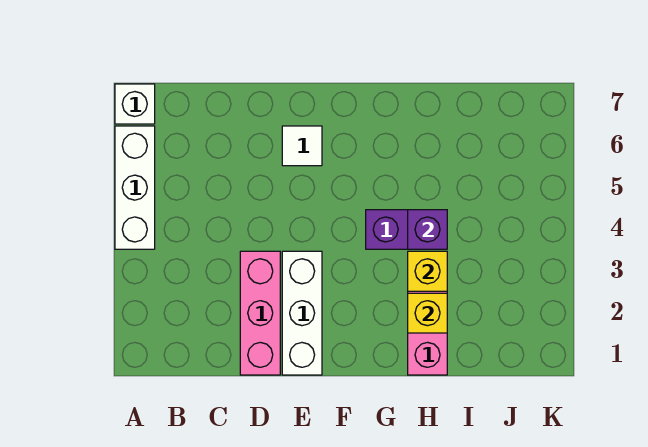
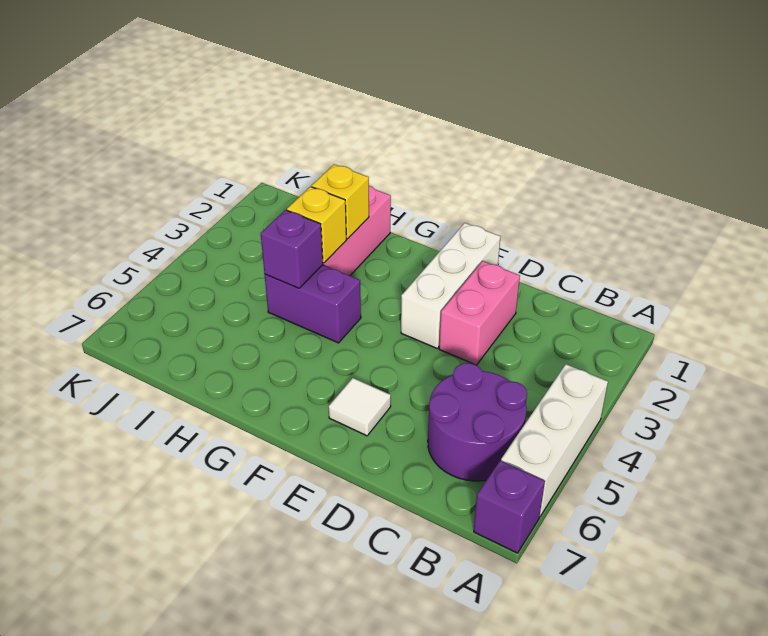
white 1x1 brick [115,84,155,124] -> purple 1x1 brick [474,461,545,553]
none -> purple 2x2 round brick [428,363,527,481]
pink 1x3 brick [240,251,280,375] -> pink 1x2 brick [439,261,520,365]

